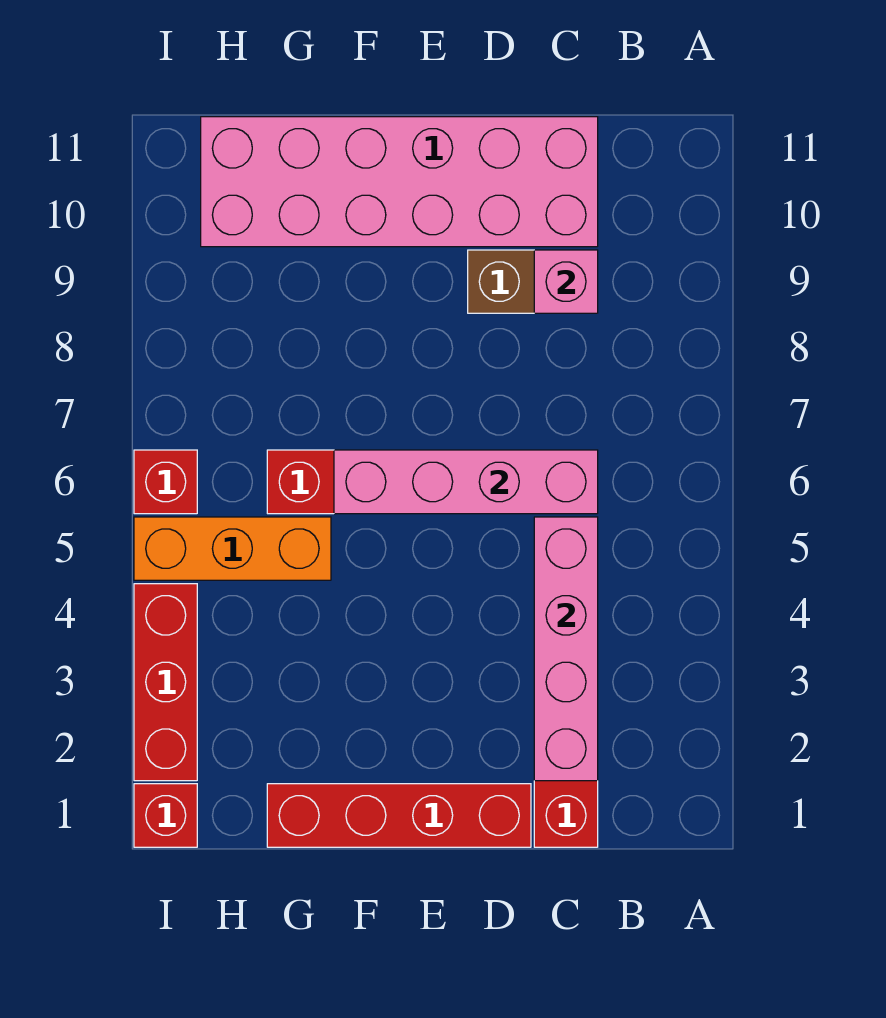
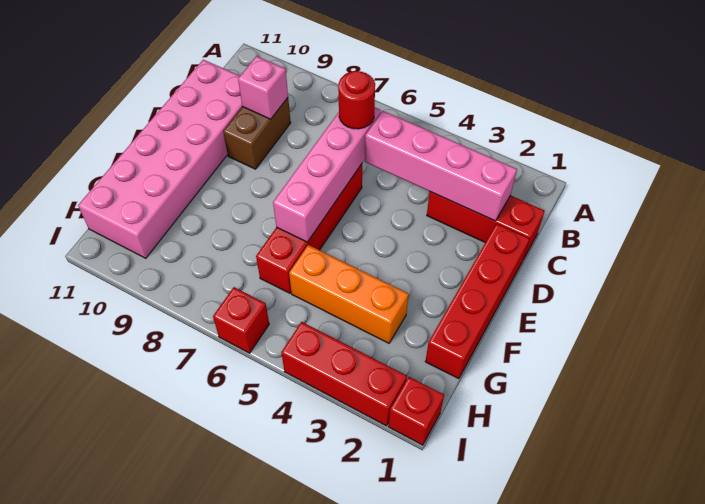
none -> red 1x1 round brick [338,71,375,129]
orange 1x3 brick [134,517,331,580] -> orange 1x3 brick turned to [289,245,409,343]

